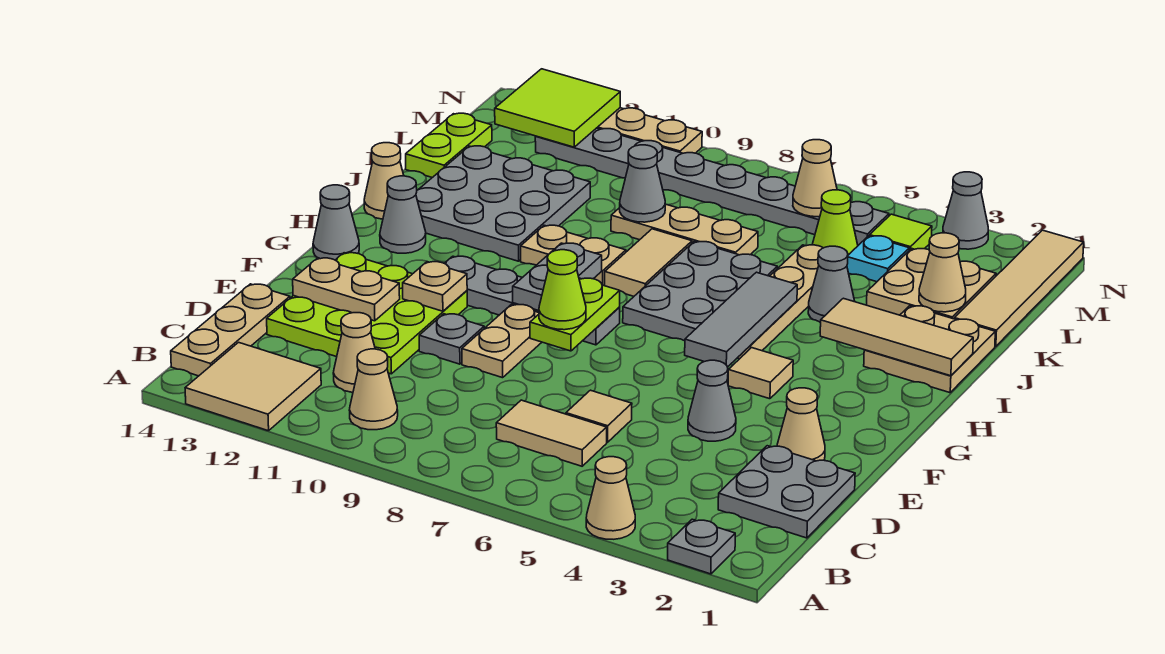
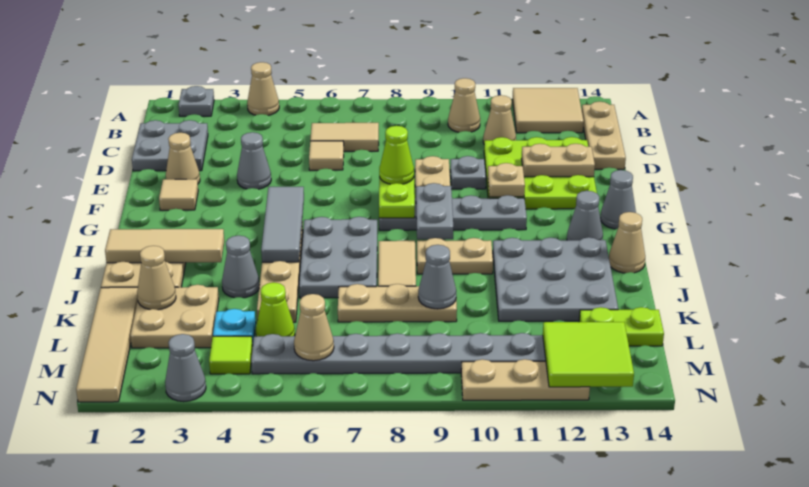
tan 1x1 tile [728,348,793,399] -> tan 1x1 tile moved to [159,179,198,210]
lime 1x2 plate [406,113,492,178] -> lime 1x2 plate turned to [579,307,664,346]

